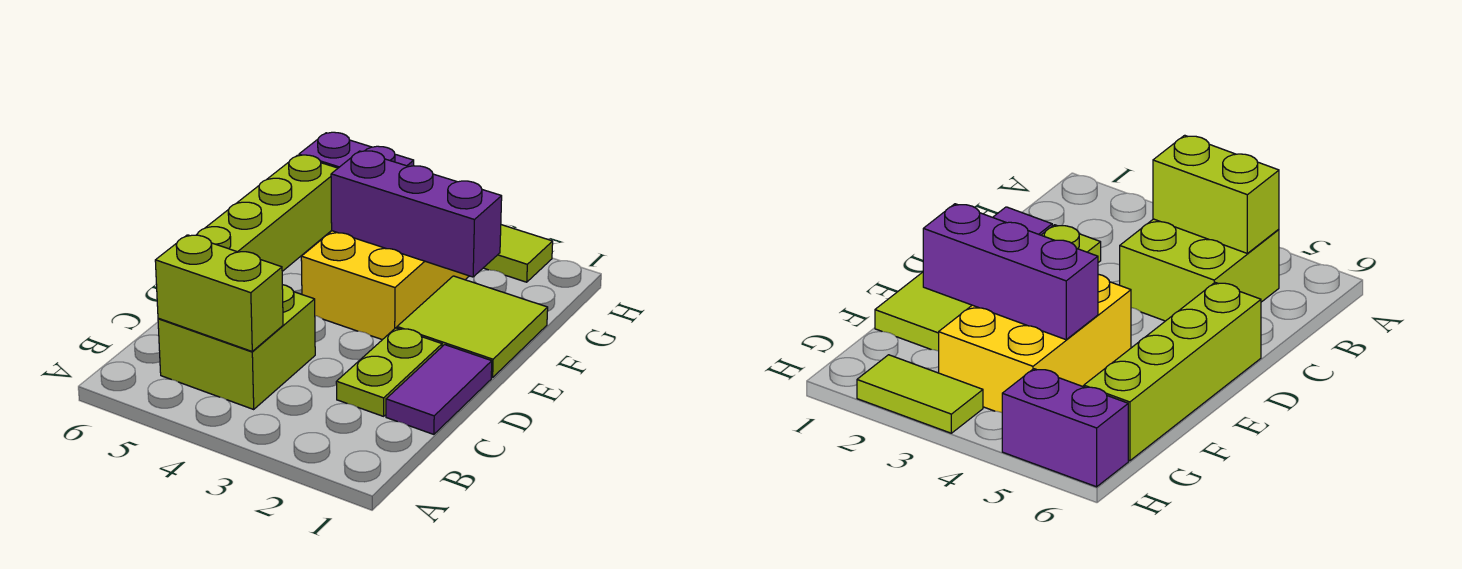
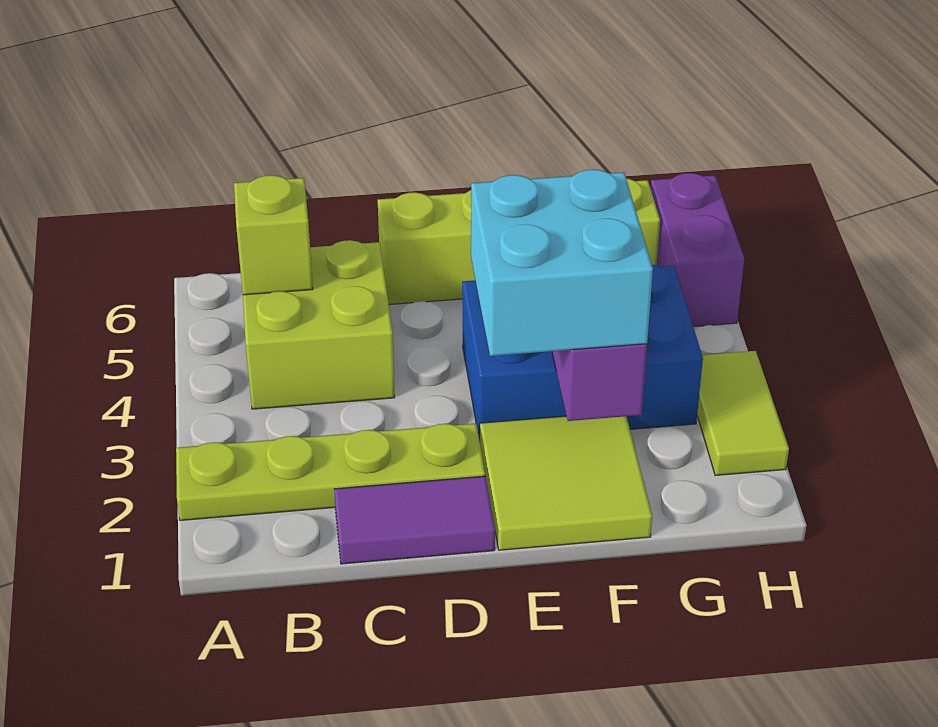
lime 1x2 brick [155,235,283,351] -> lime 1x1 brick [234,175,313,295]
lime 1x2 plate [336,328,442,416] -> lime 1x4 plate [176,423,485,520]
none -> cyan 2x2 brick [471,169,653,356]
yellow 2x3 brick [301,231,469,340] -> blue 2x3 brick [462,265,703,441]

